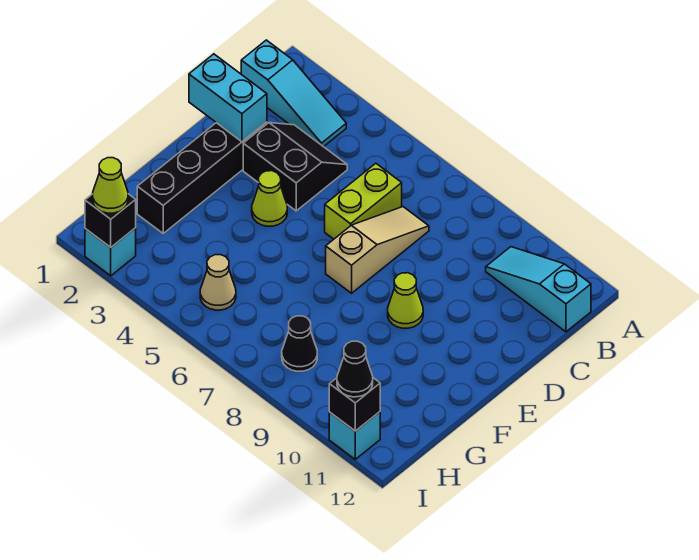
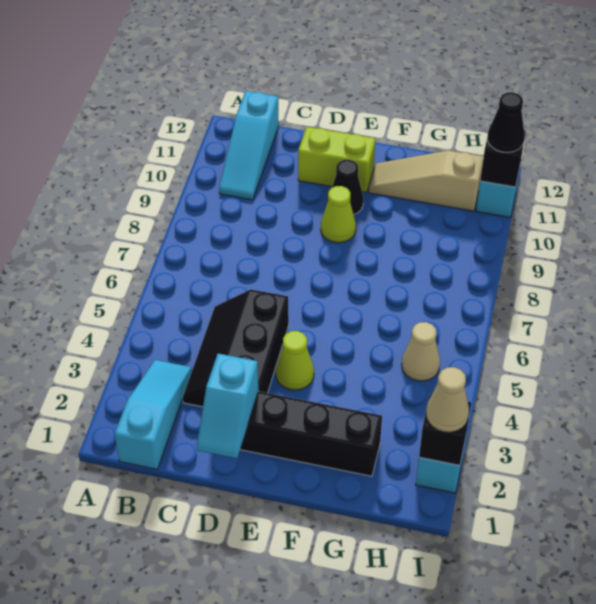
black 2x2 slope [243,123,347,211] -> black 2x3 slope [183,289,289,407]
lime 1x2 brick [325,163,402,239] -> lime 1x2 brick moved to [298,127,375,193]
tan 1x3 slope [326,207,429,293] -> tan 1x3 slope moved to [369,150,484,211]
cyan 1x2 brick [189,54,267,142] -> cyan 1x2 slope [197,354,258,458]
black 1x1 cone [282,316,317,371] -> black 1x1 cone moved to [332,160,363,215]
lime 1x1 cone [93,158,128,213] -> tan 1x1 cone [426,367,469,432]

